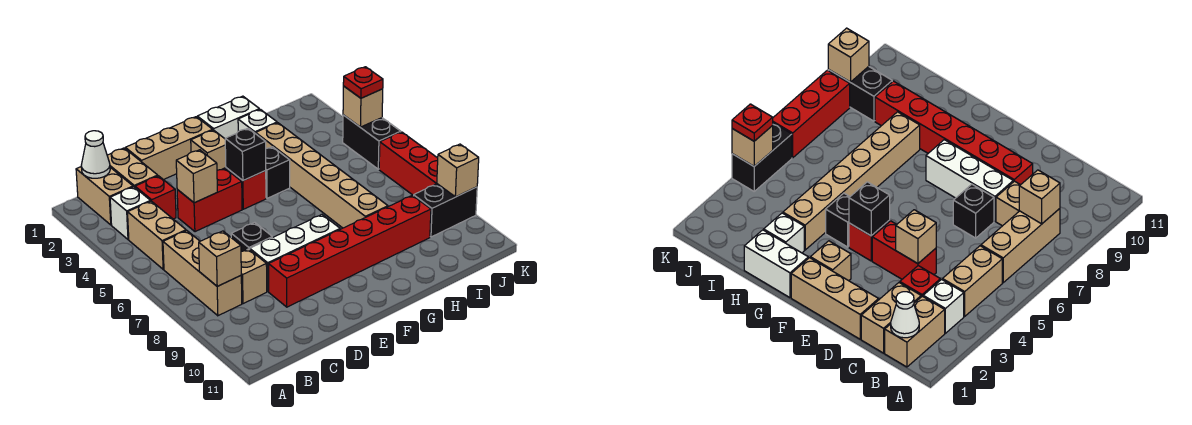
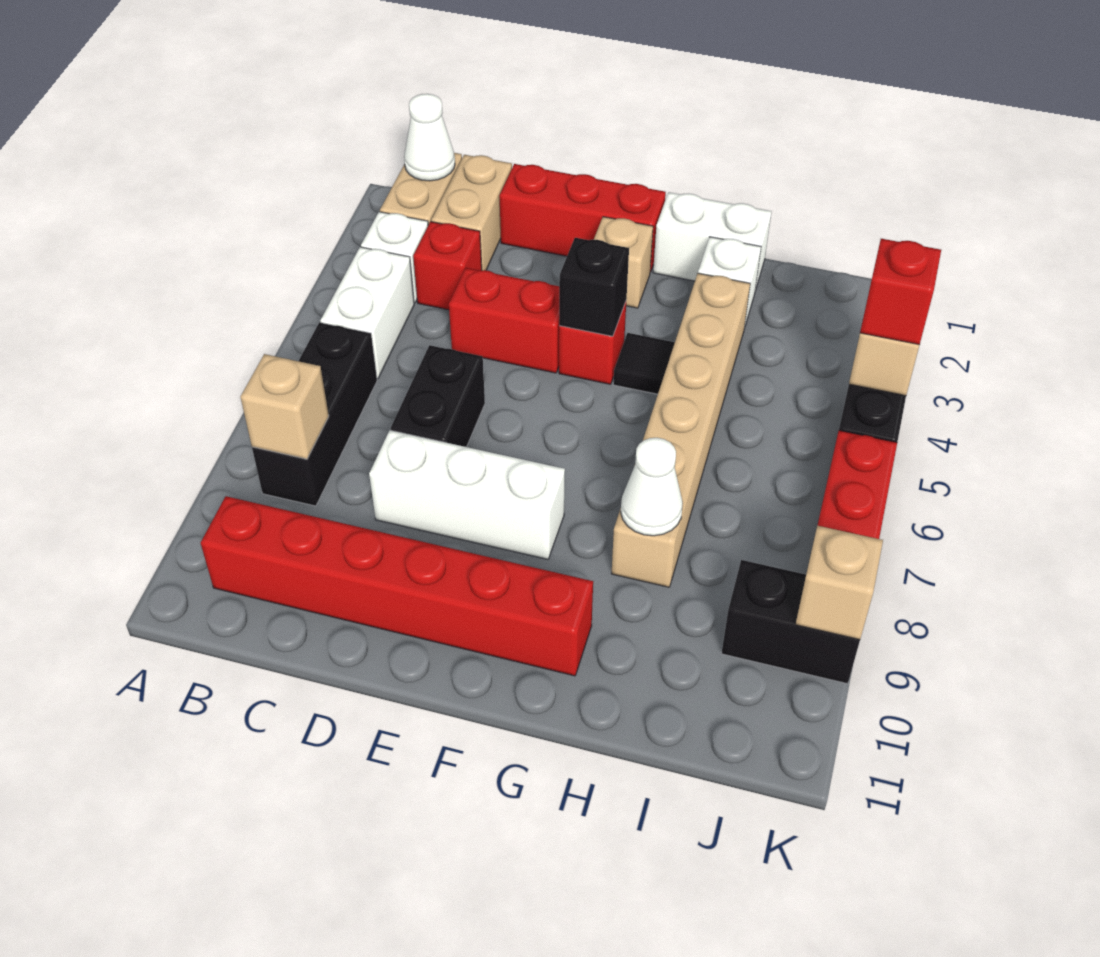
tan 1x2 brick [128,201,186,269] -> white 1x2 brick [320,247,414,379]
tan 1x3 brick [163,231,242,316] -> black 1x3 brick [252,322,377,506]
tan 1x1 brick [241,249,267,304] -> none
tan 1x3 brick [125,117,213,180] -> red 1x3 brick [499,164,666,272]
tan 1x1 brick [176,150,217,203] -> none
black 1x1 brick [231,222,272,252] -> black 1x2 brick [390,345,485,447]
red 1x6 brick [269,195,431,307] -> red 1x6 brick moved to [201,496,593,676]
black 1x1 brick [265,147,290,198] -> black 1x1 tile [613,333,675,394]
none -> white 1x1 cone [621,438,683,536]
red 1x1 plate [343,67,383,98] -> red 1x1 brick [860,239,941,345]

